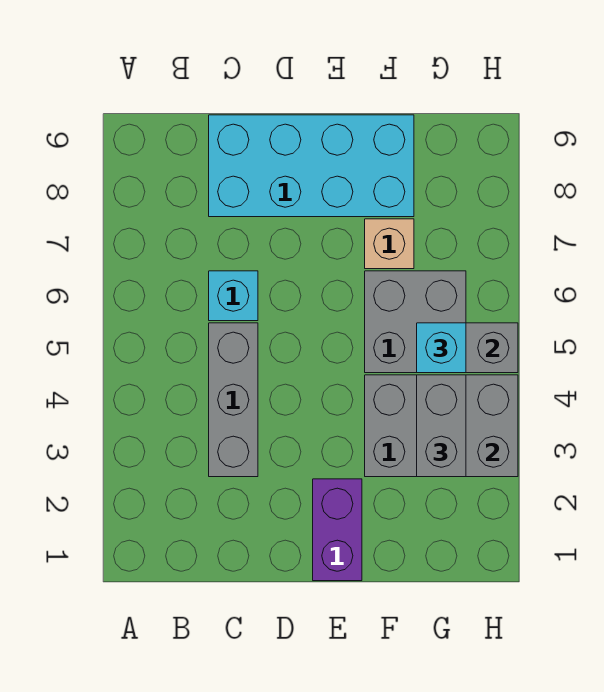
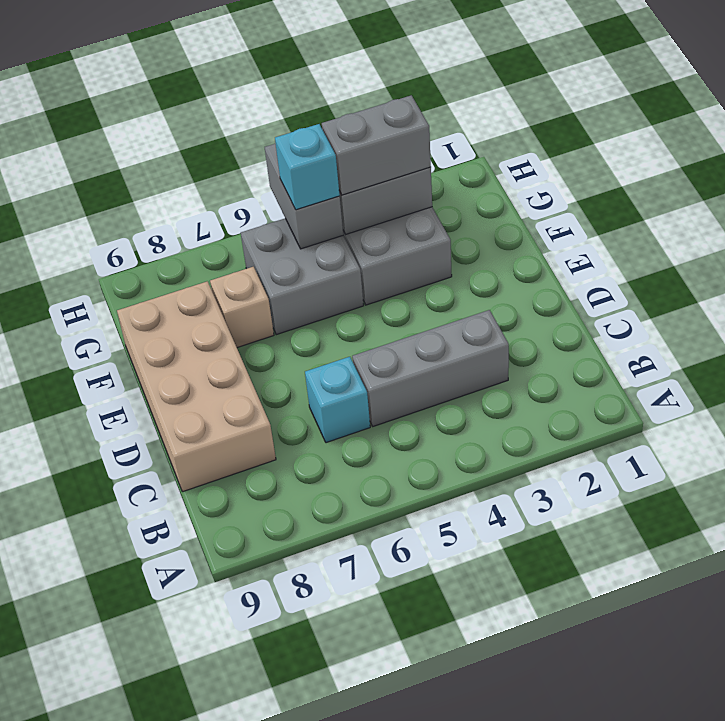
cyan 2x4 brick [209,115,414,217] -> tan 2x4 brick [117,281,276,492]
purple 1x2 brick [313,479,362,581] -> none

